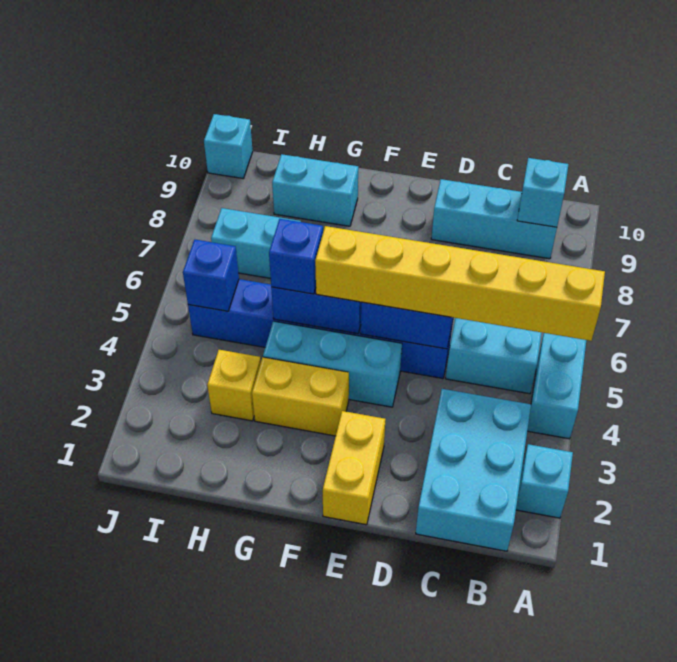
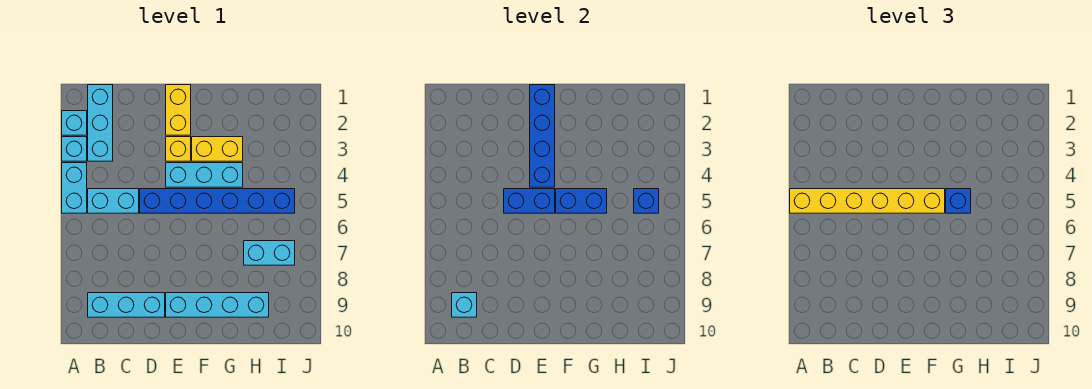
cyan 2x3 brick [416,389,531,551] -> cyan 1x3 brick [88,85,113,161]
none -> blue 1x4 brick [530,85,555,187]
cyan 1x2 brick [272,154,358,226] -> cyan 1x4 brick [166,293,269,317]
yellow 1x1 brick [207,350,261,421] -> yellow 1x1 brick moved to [166,137,191,161]
cyan 1x1 brick [204,114,253,178] -> cyan 1x1 brick moved to [62,137,87,161]

